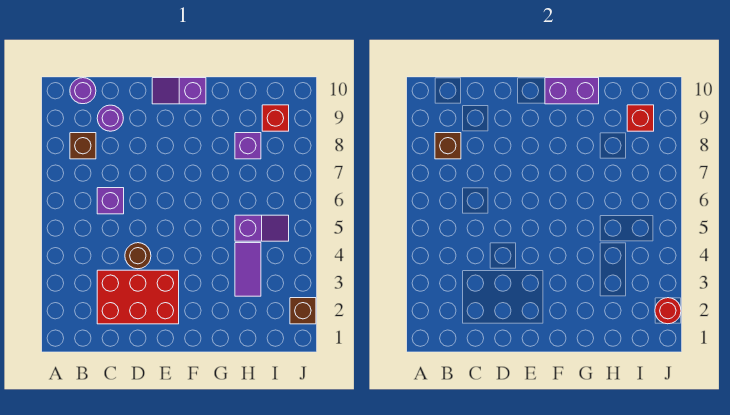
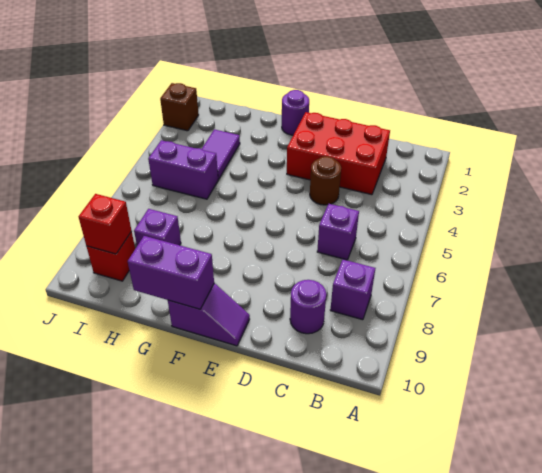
brown 1x1 brick [70,133,96,159] -> purple 1x1 brick [330,260,375,320]
brown 1x1 brick [435,133,461,159] -> none
purple 1x1 round brick [70,78,96,104] -> purple 1x1 round brick moved to [282,90,309,135]
purple 1x2 slope [235,215,289,241] -> purple 1x2 brick [148,140,218,199]
red 1x1 round brick [655,298,681,324] -> none

